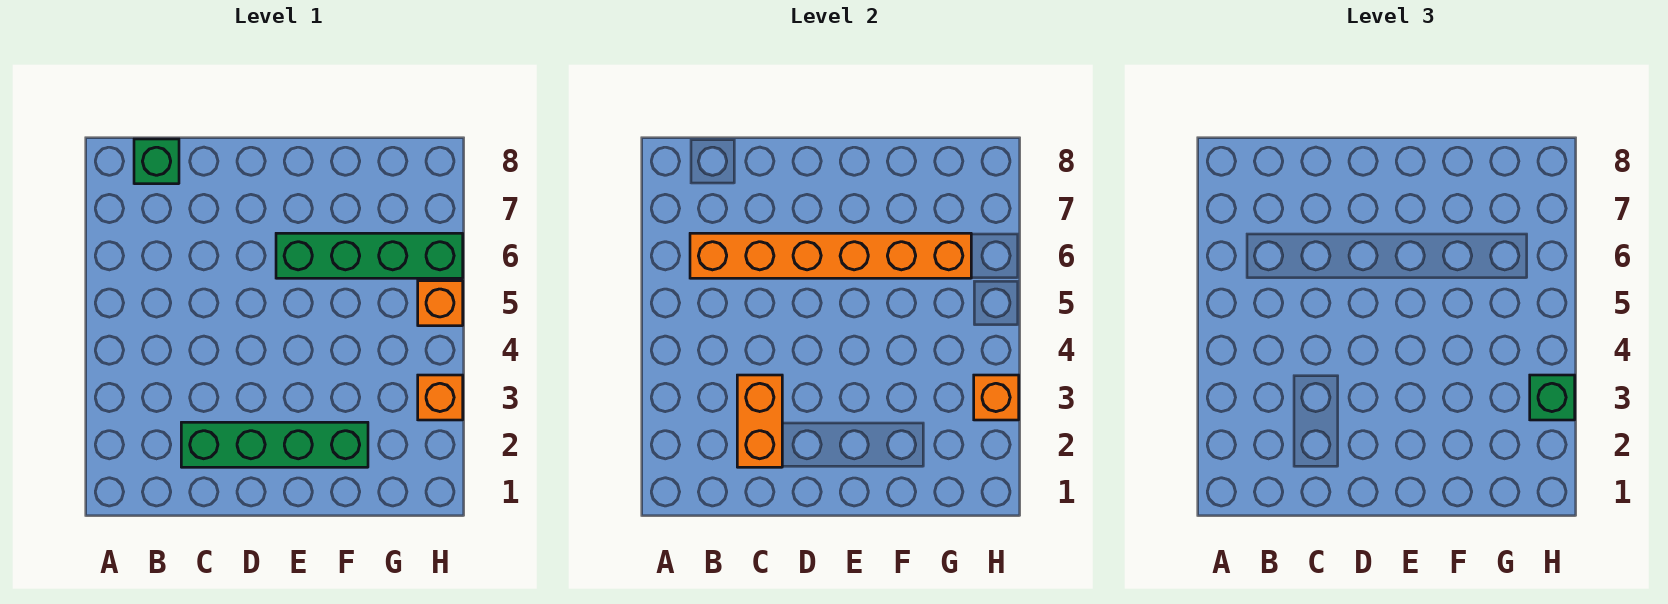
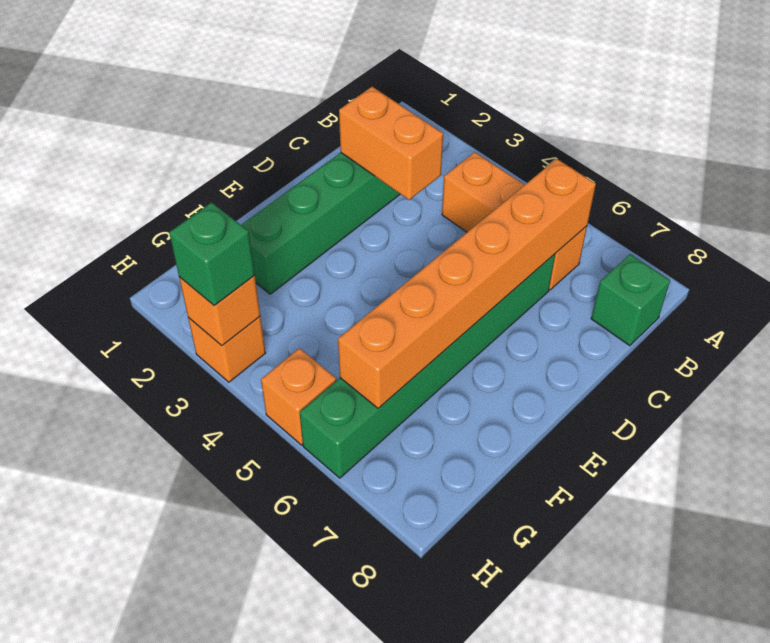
none -> orange 1x3 brick [442,152,587,290]
green 1x4 brick [276,233,463,278] -> green 1x6 brick [300,254,555,478]

